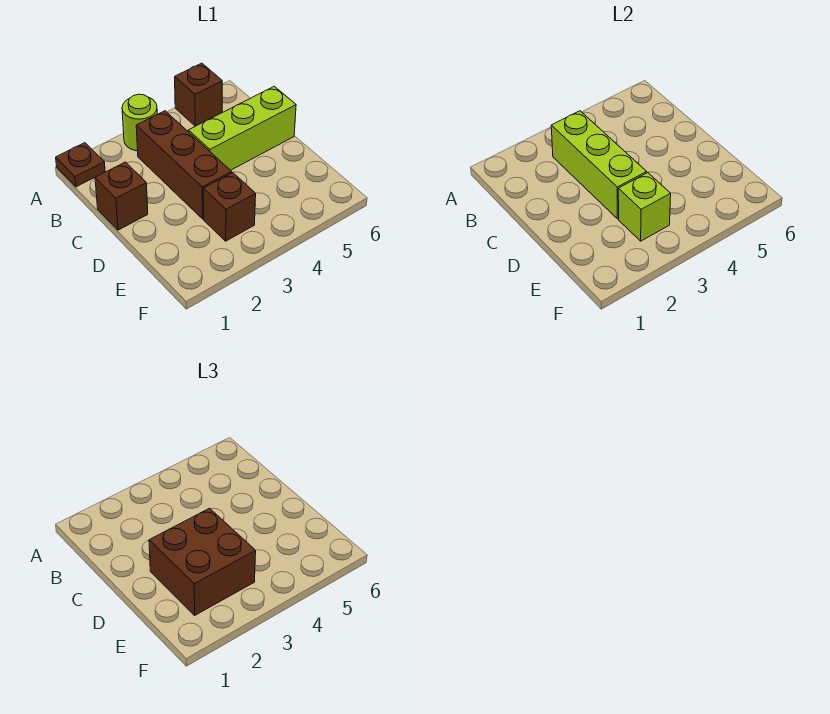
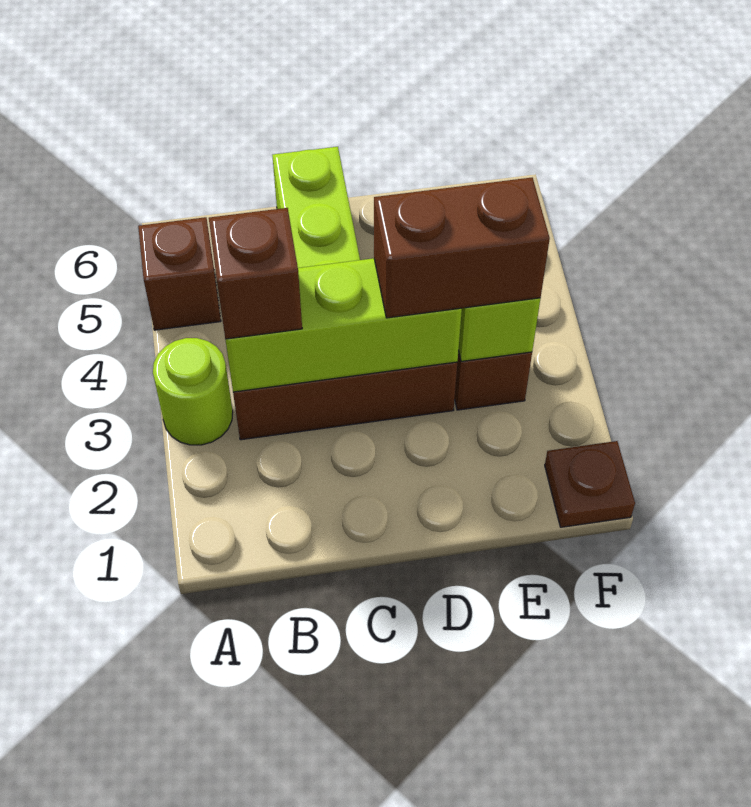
brown 1x1 plate [56,143,105,187] -> brown 1x1 plate moved to [545,441,635,527]
brown 1x1 brick [95,162,148,230] -> brown 1x1 brick moved to [209,208,302,339]
brown 2x2 brick [149,508,256,615] -> brown 1x2 brick [374,178,550,318]

